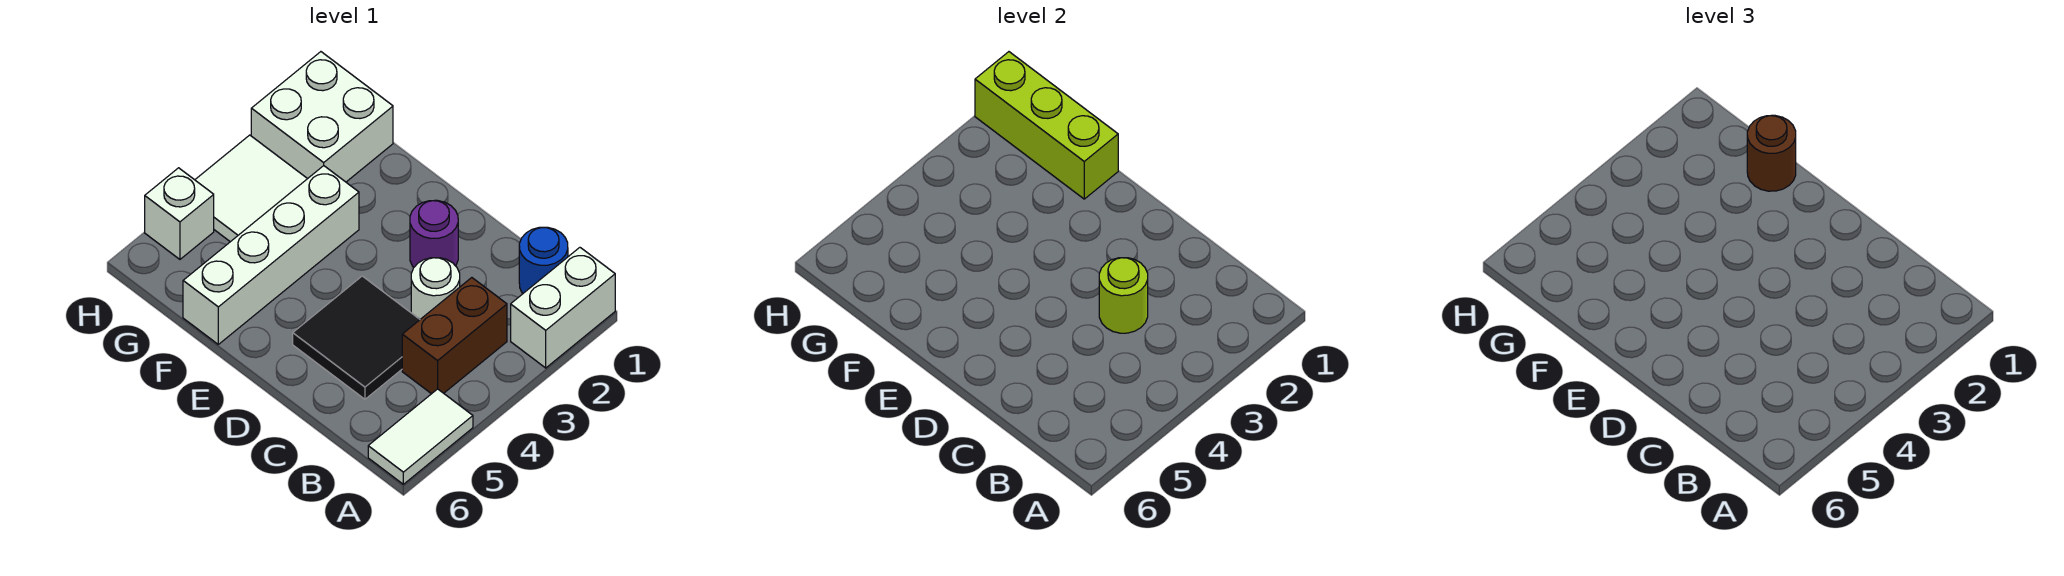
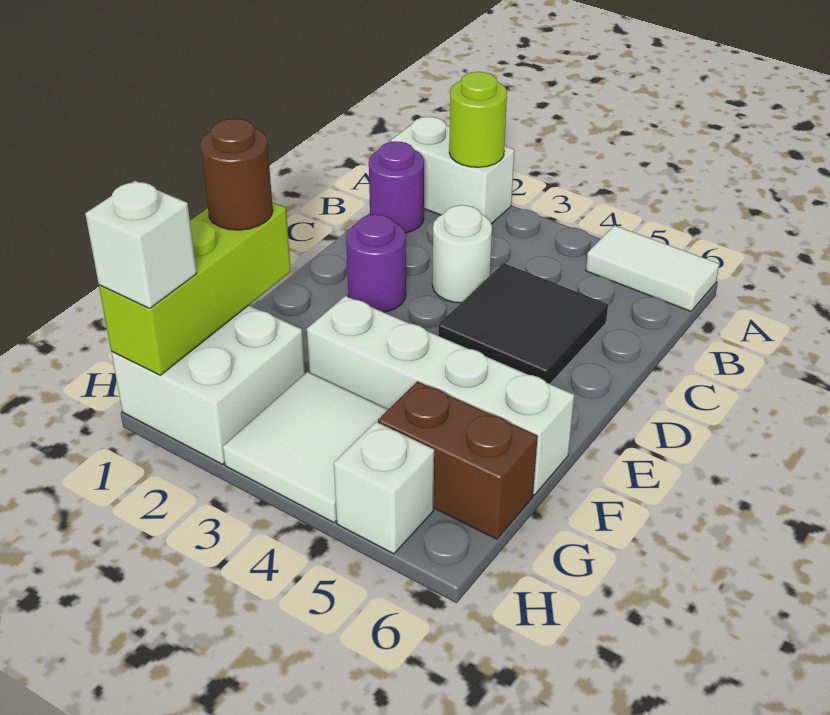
blue 1x1 round brick [519,227,568,294] -> purple 1x1 round brick [369,141,424,233]
brown 1x2 brick [402,278,507,394] -> brown 1x2 brick moved to [378,382,538,539]
lime 1x1 round brick [1099,258,1148,333] -> lime 1x1 round brick moved to [449,72,507,167]
none -> white 1x1 brick [85,181,197,308]

